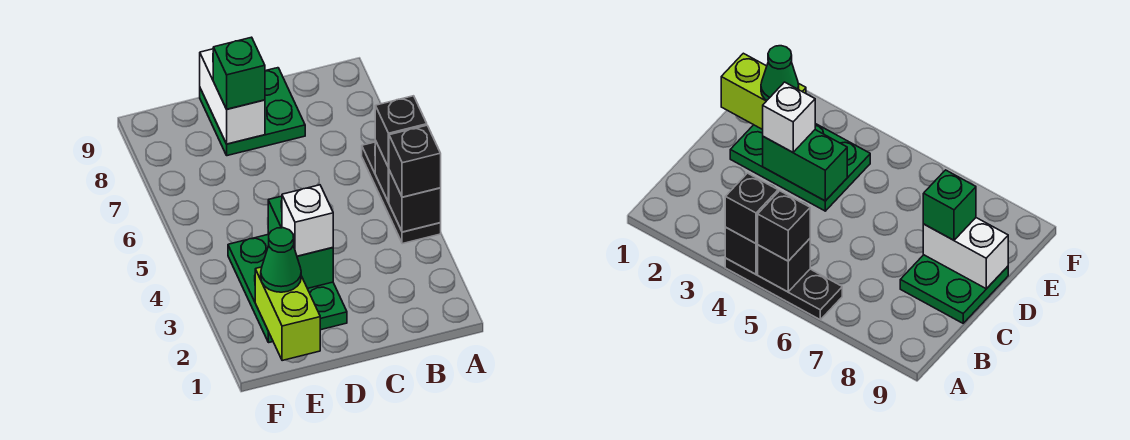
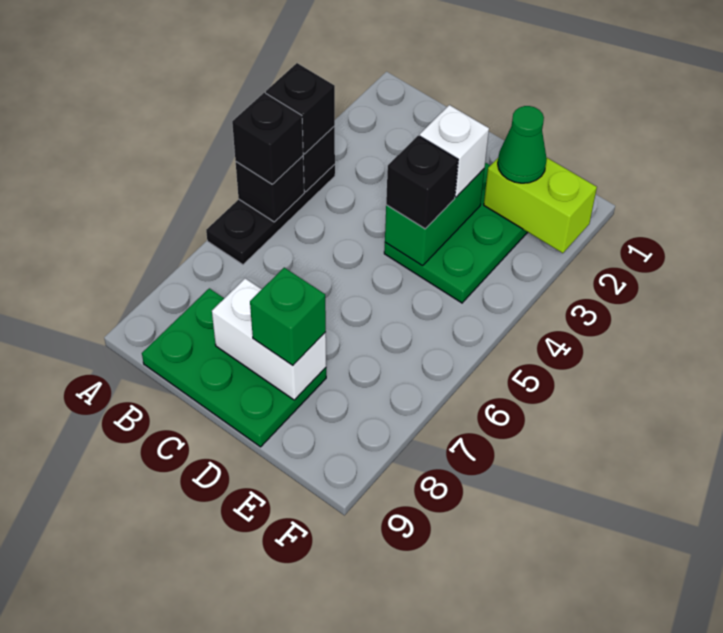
green 2x2 plate [200,68,305,156] -> green 2x3 plate [142,288,326,447]
none -> black 1x1 brick [386,136,458,229]
white 1x2 brick [200,49,265,144] -> white 1x2 brick turned to [212,278,326,400]
lime 1x2 brick [255,267,320,361] -> lime 1x2 brick turned to [484,157,597,253]

